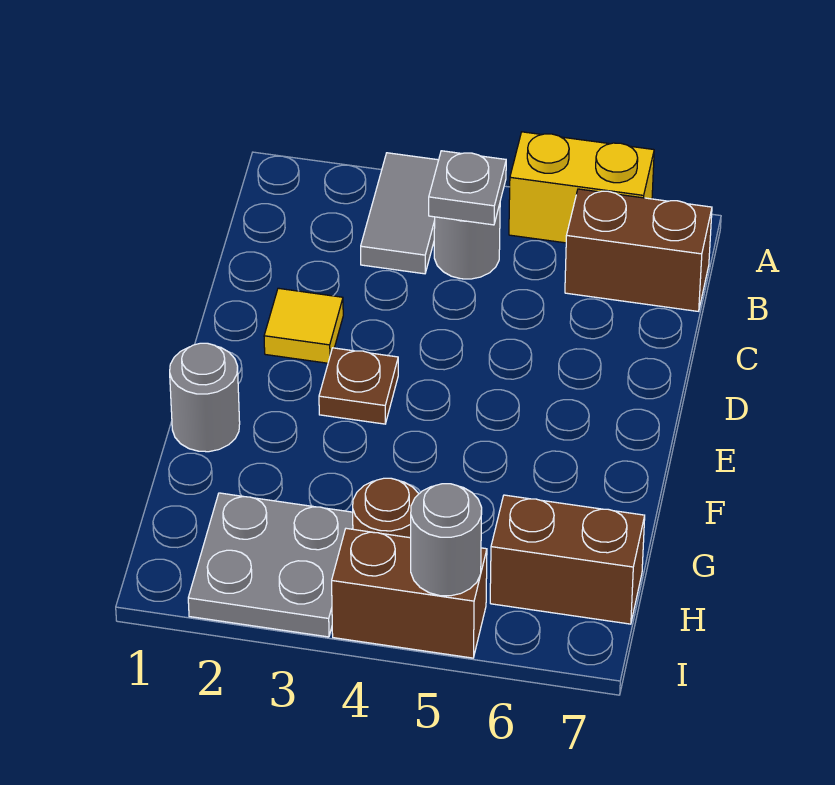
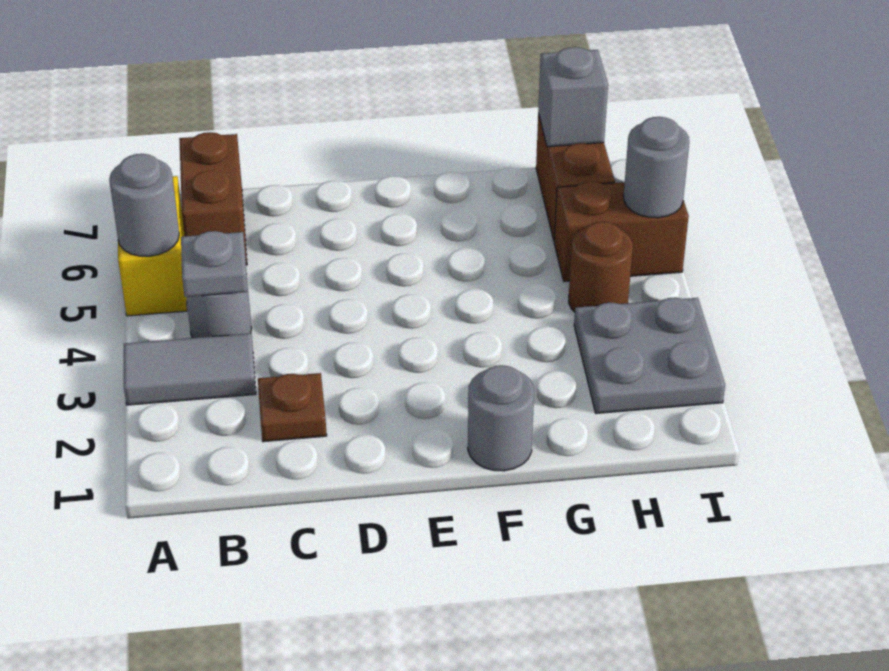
none -> grey 1x1 round brick [109,154,179,256]
yellow 1x1 tile [264,288,343,363] -> none
brown 1x1 plate [319,348,398,424] -> brown 1x1 plate moved to [258,373,327,442]
none -> grey 1x1 brick [538,47,608,147]
brown 1x2 brick [332,528,487,658] -> brown 1x2 brick turned to [554,182,689,282]

